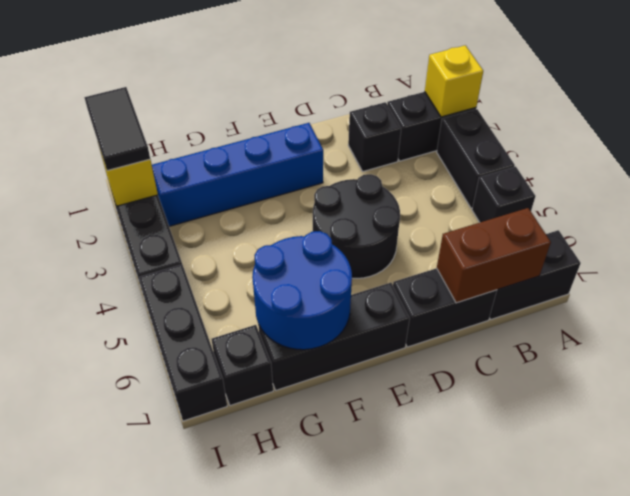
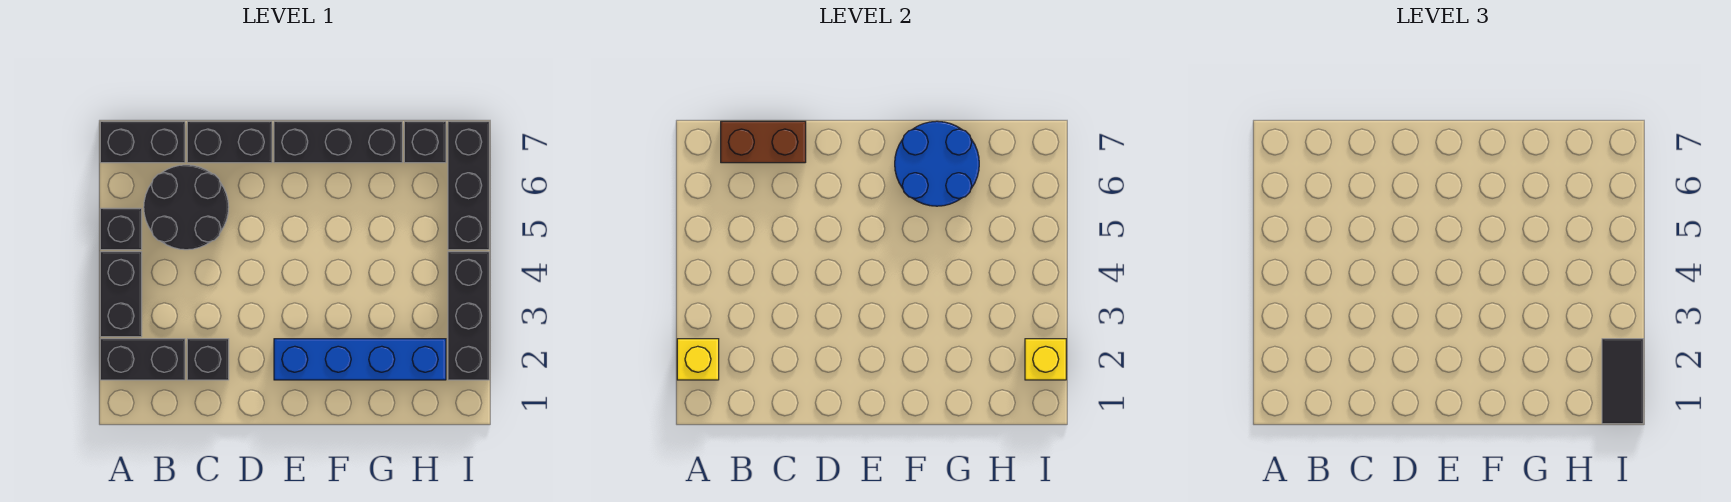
black 2x2 round brick [313,174,400,278] -> black 2x2 round brick moved to [144,165,229,250]

